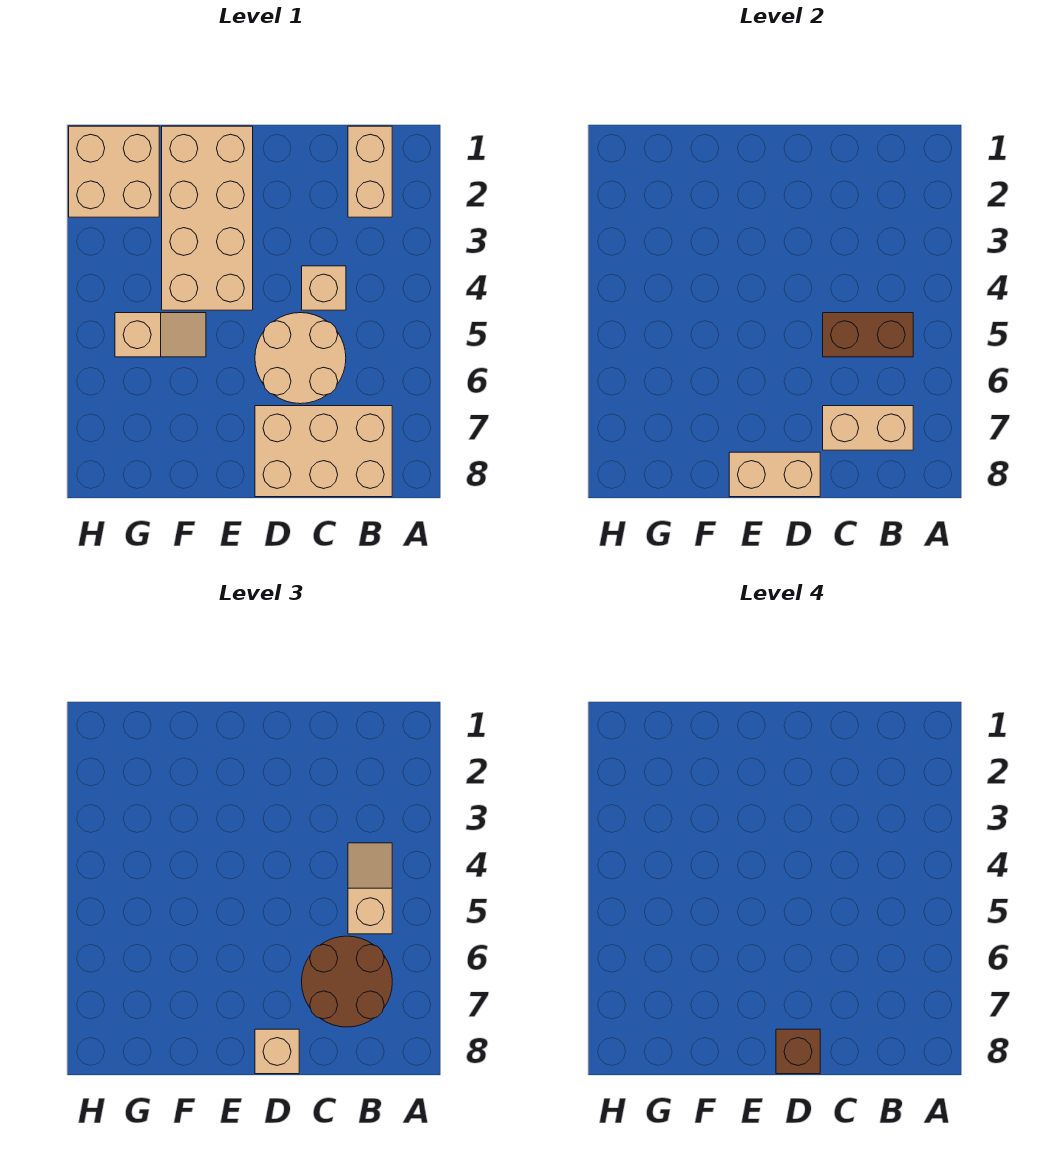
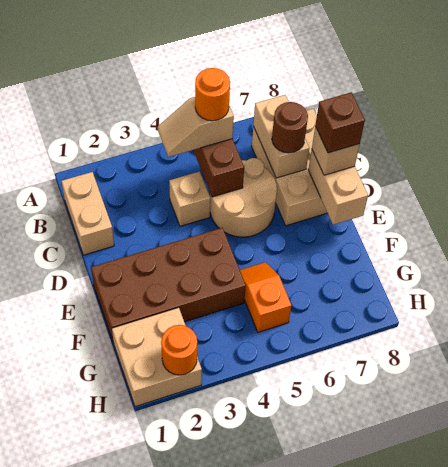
tan 1x2 brick [348,126,392,217] -> tan 1x2 brick turned to [62,172,114,255]
none -> orange 1x1 round brick [195,68,230,121]
brown 2x2 round brick [302,936,392,1027] -> brown 1x1 round brick [272,102,308,153]
tan 2x4 brick [162,126,253,310] -> brown 2x4 brick [91,228,246,343]
tan 1x2 slope [115,313,206,357] -> orange 1x2 slope [240,262,292,332]
none -> orange 1x1 round brick [161,325,197,375]

